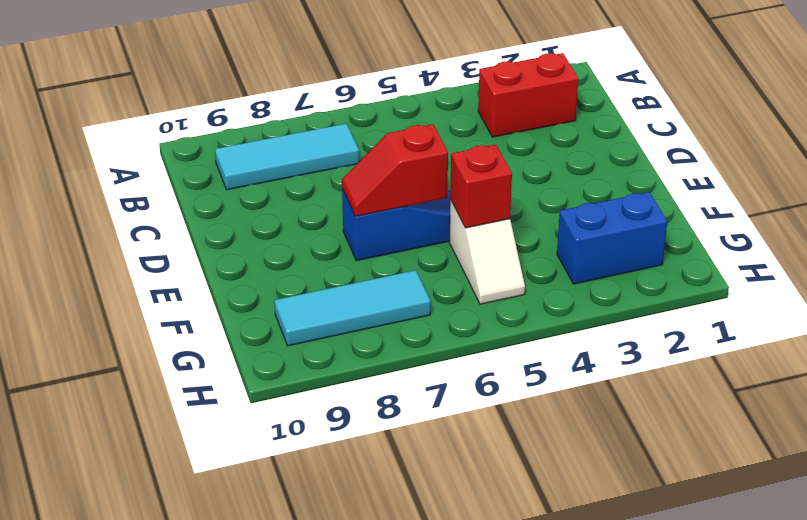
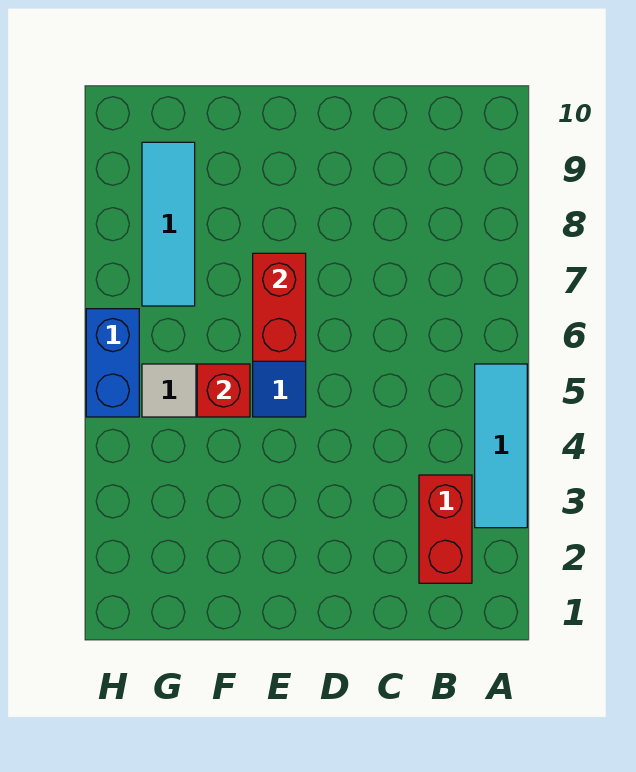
cyan 1x3 tile [215,124,359,190] -> cyan 1x3 tile moved to [475,364,527,528]
red 1x2 slope [342,124,448,216] -> red 1x2 brick [253,253,306,361]
blue 1x2 brick [557,192,667,284] -> blue 1x2 brick moved to [86,309,139,417]

